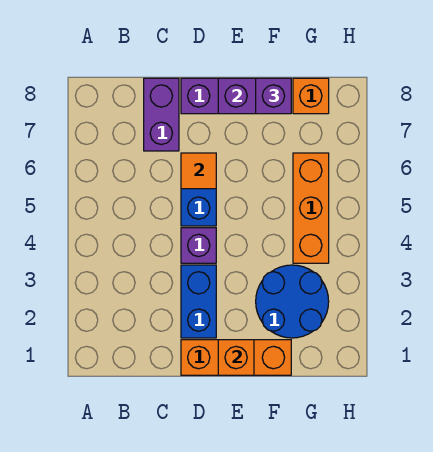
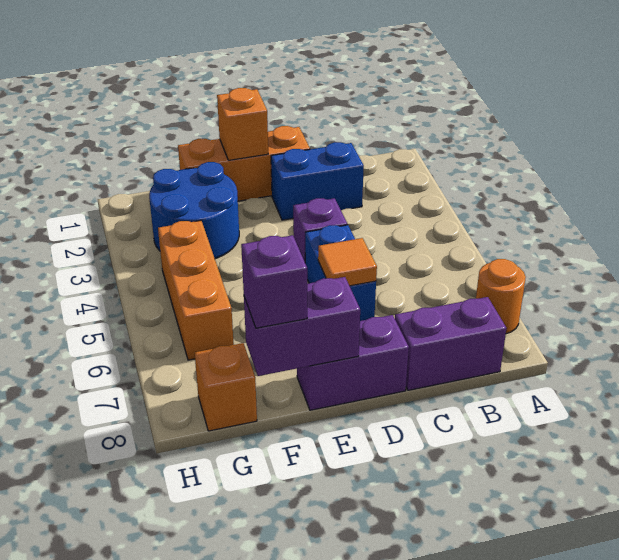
none -> orange 1x1 round brick [476,259,526,334]
purple 1x2 brick [144,78,179,151] -> purple 1x2 brick turned to [395,297,507,390]
blue 1x2 brick [181,265,216,338] -> blue 1x2 brick turned to [271,142,364,220]

